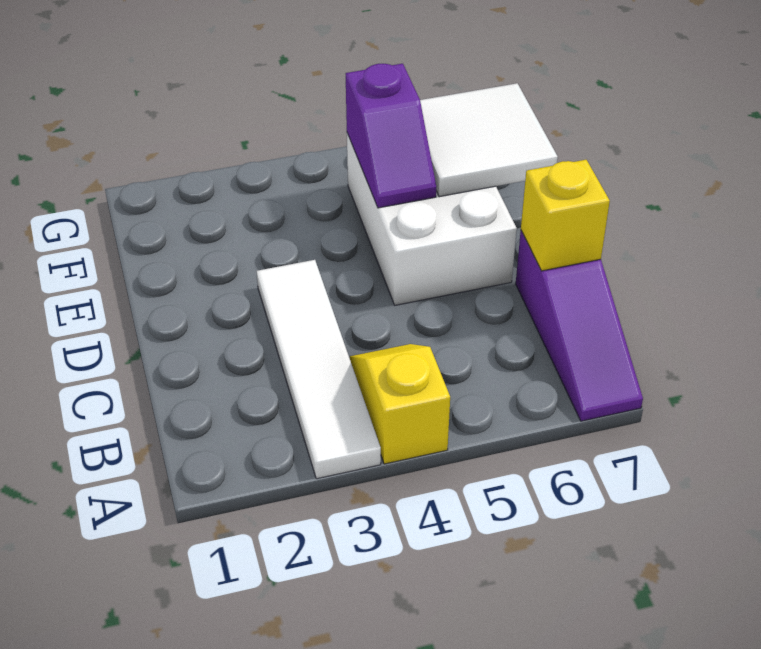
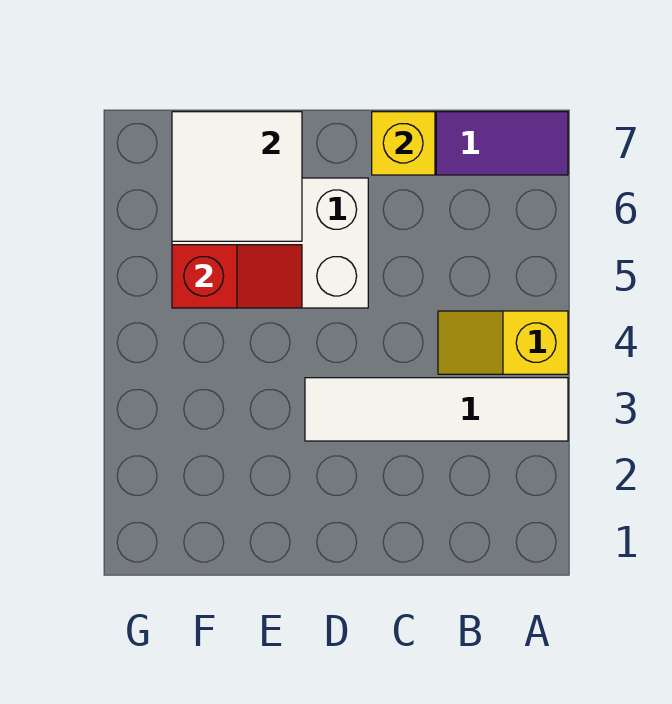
purple 1x2 slope [346,64,436,208] -> red 1x2 slope [172,245,302,308]

